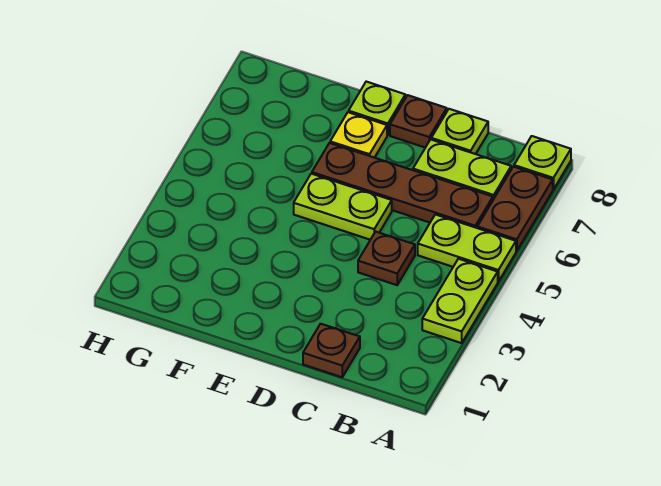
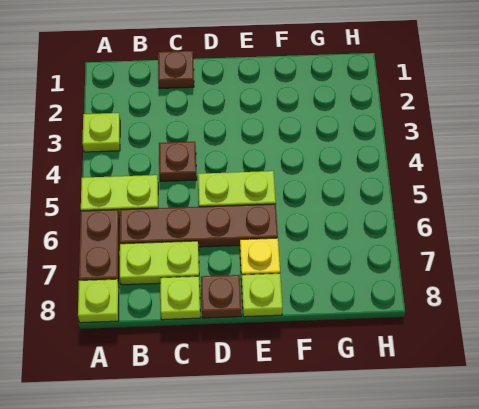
lime 1x2 plate [422,259,498,343] -> lime 1x1 plate [82,113,120,152]

